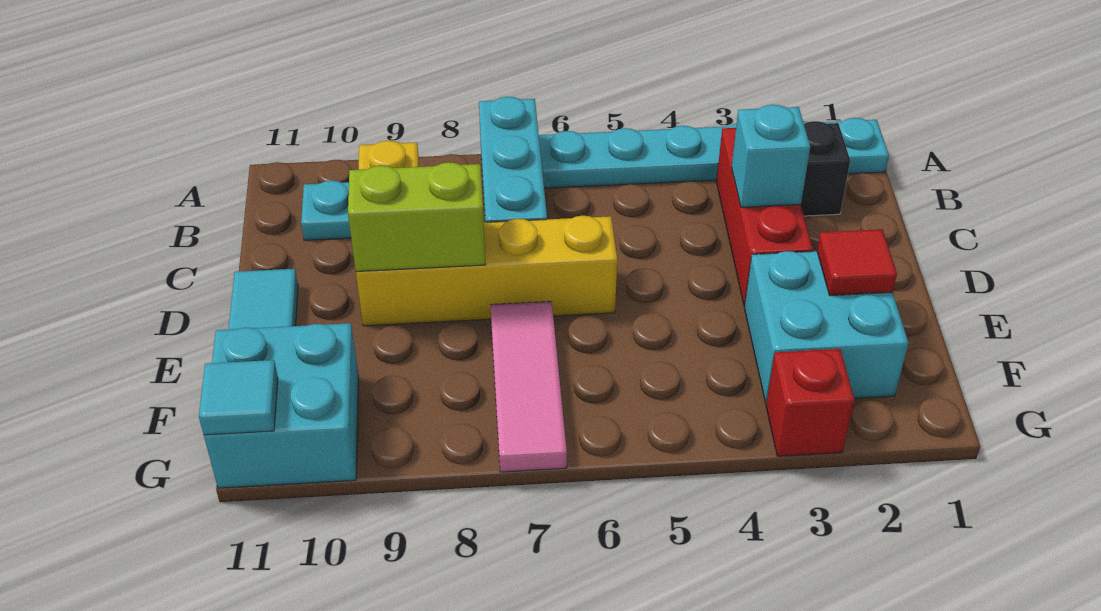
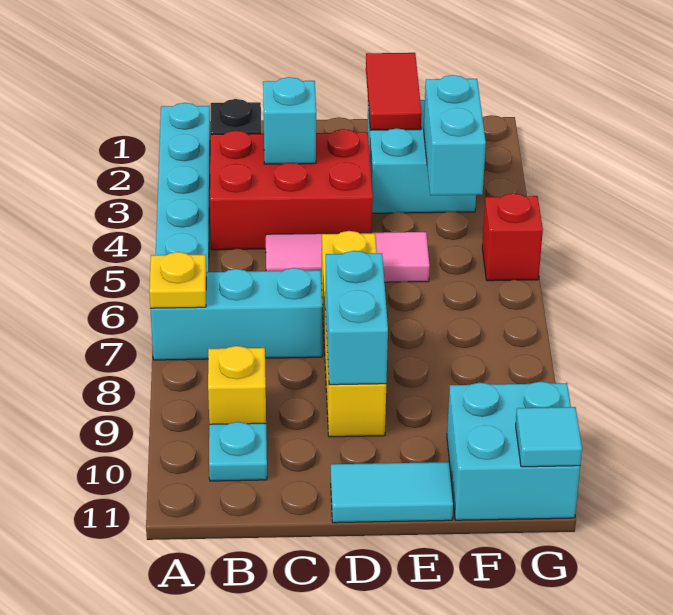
none -> yellow 1x1 plate [149,252,206,308]
red 1x3 brick [716,128,813,306] -> red 2x3 brick [210,129,373,250]
lime 1x2 brick [348,162,486,272] -> cyan 1x2 brick [325,251,388,385]
red 1x1 tile [817,229,897,296] -> red 1x2 tile [366,53,422,130]
pink 1x3 tile [490,301,567,472] -> pink 1x3 tile moved to [266,232,430,283]
none -> cyan 1x2 brick [424,75,486,195]
red 1x1 brick [766,349,854,456] -> red 1x1 brick moved to [482,193,543,281]

